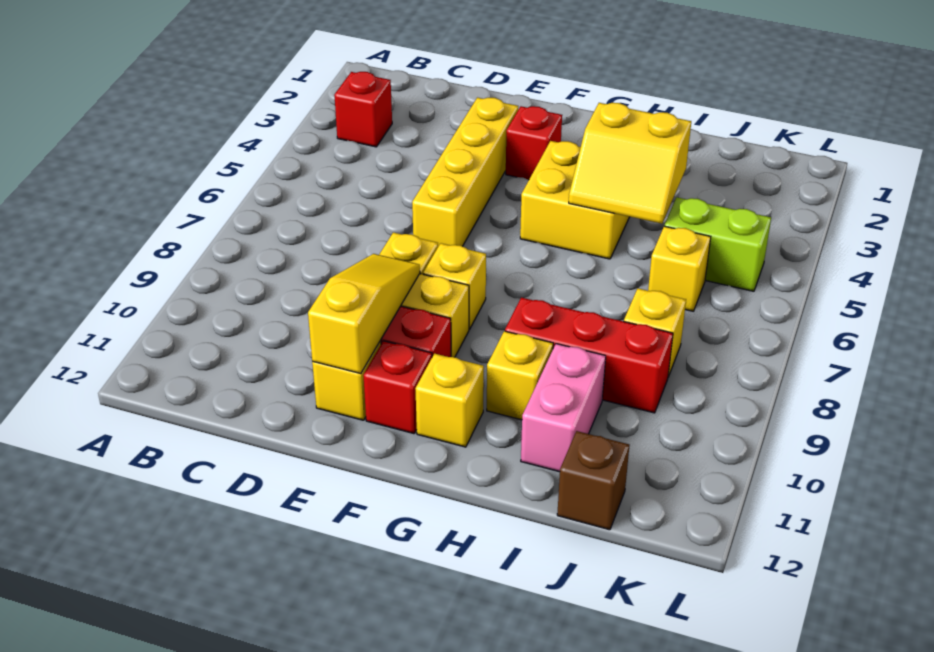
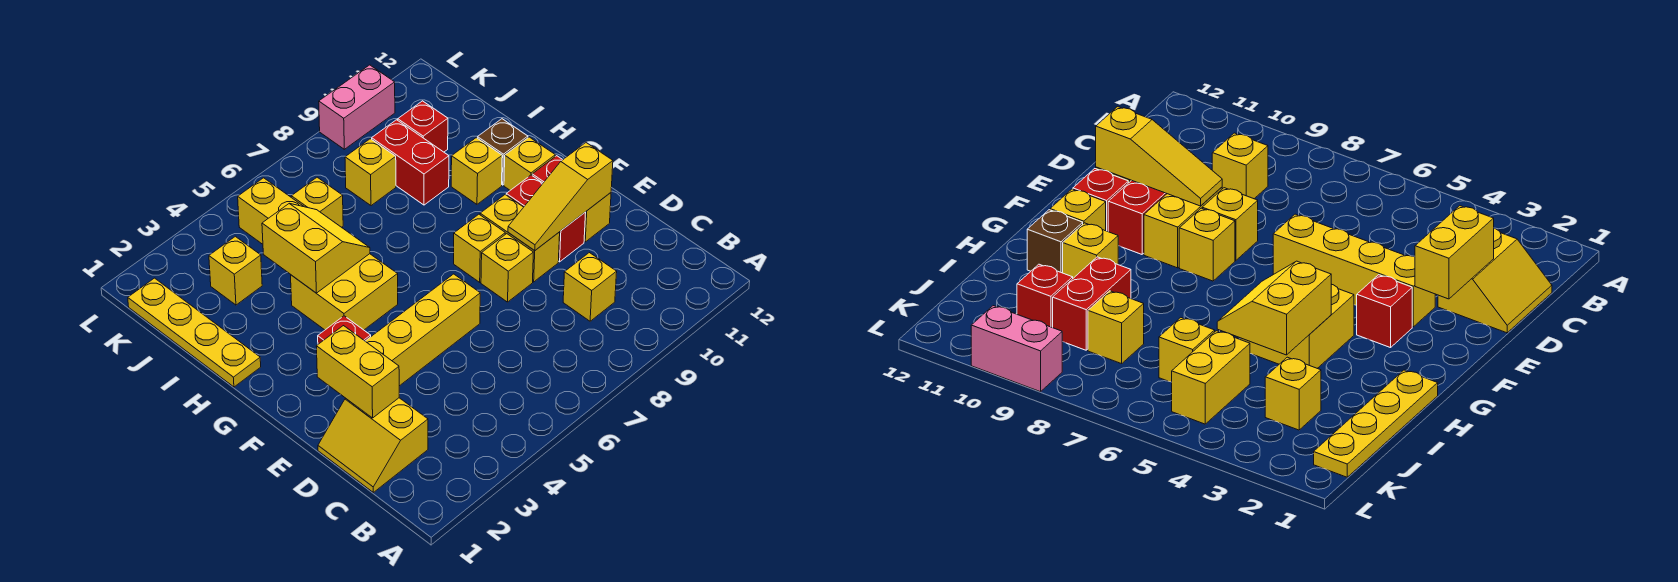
red 1x1 brick [334,72,392,147] -> red 1x1 brick moved to [398,101,448,152]
none -> yellow 2x2 slope [318,398,428,492]
none -> yellow 1x1 brick [563,253,617,321]
none -> yellow 1x2 brick [316,326,399,418]
none -> yellow 1x4 plate [128,278,261,387]
red 1x3 brick [505,298,673,413] -> red 1x2 brick [372,120,449,205]
pink 1x2 brick [521,344,606,472] -> pink 1x2 brick moved to [319,65,395,149]
none -> yellow 1x1 brick [209,236,262,305]
lime 1x2 brick [665,197,771,291] -> yellow 1x2 brick [238,178,304,244]
brown 1x1 brick [557,431,629,530] -> brown 1x1 brick moved to [478,119,528,185]

